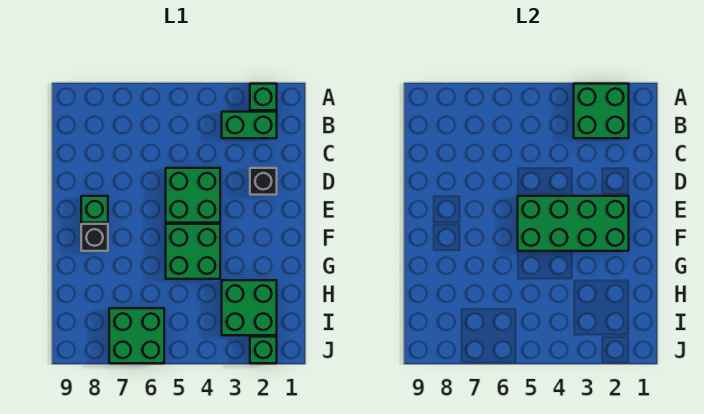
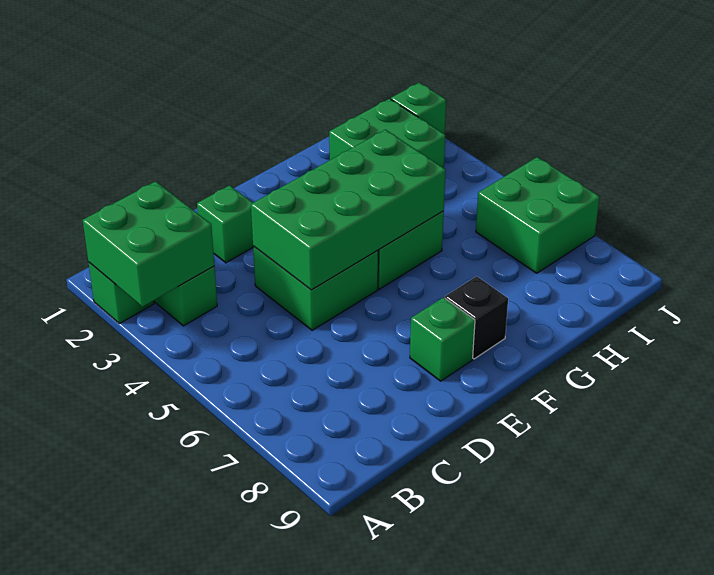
black 1x1 brick [250,168,277,195] -> green 1x1 brick [197,185,253,263]
green 2x4 brick [518,196,629,251] -> green 2x4 brick turned to [251,130,446,290]

